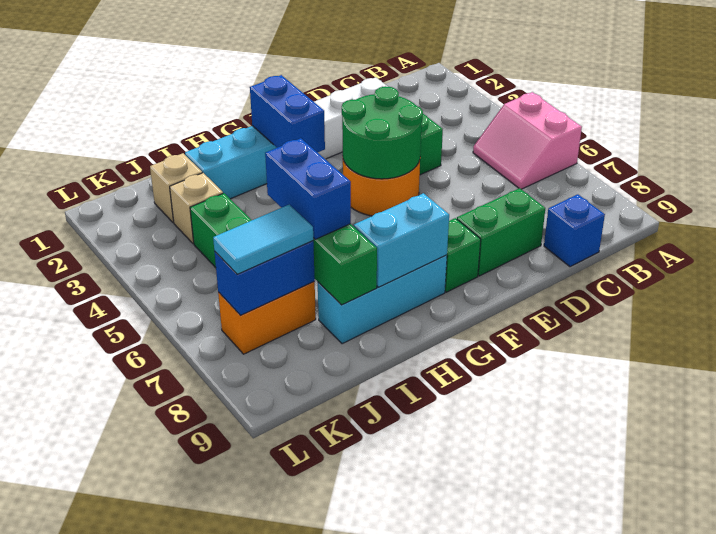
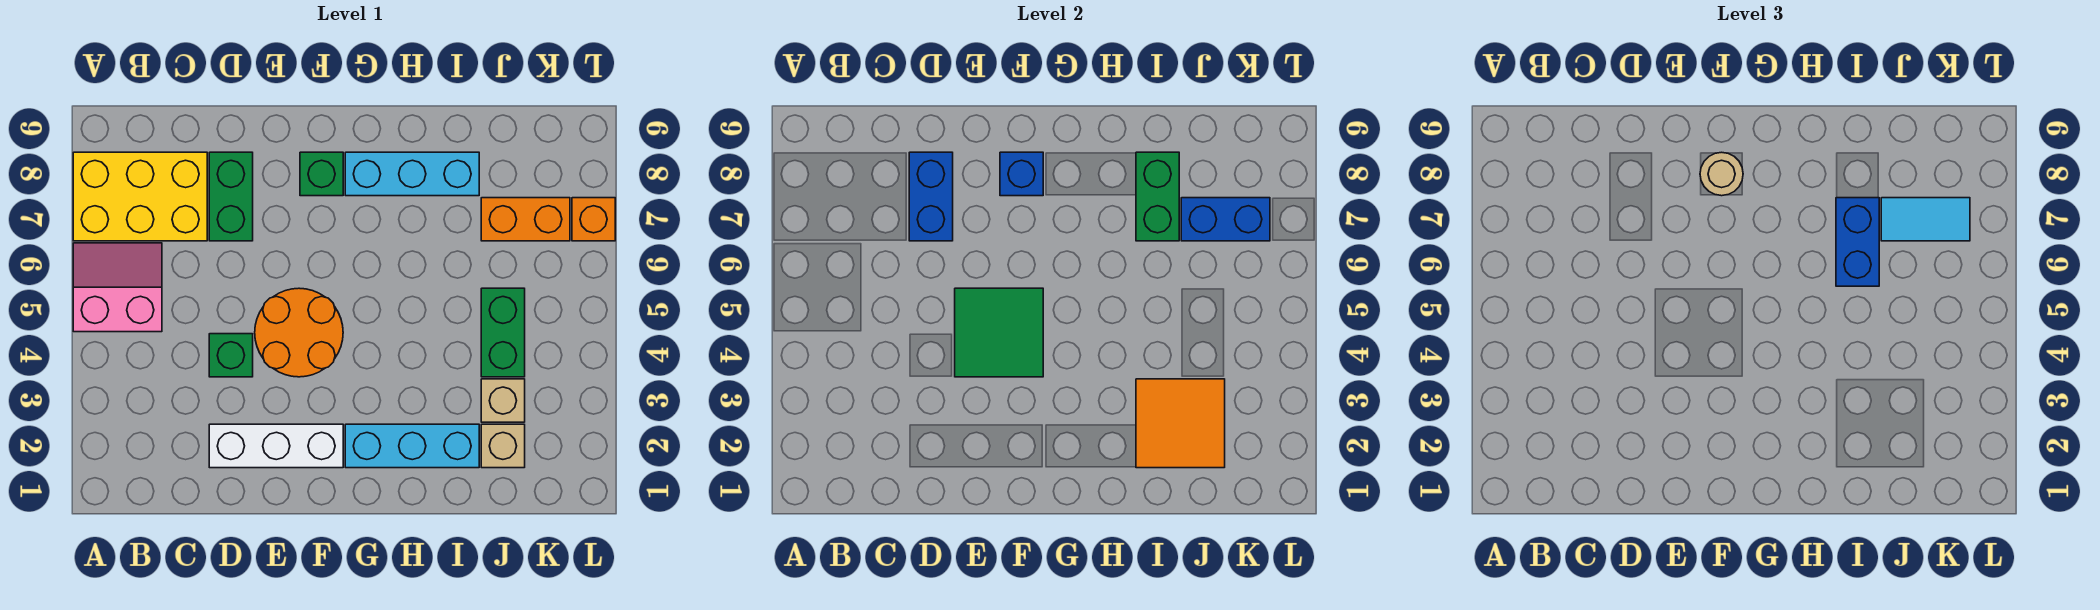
pink 2x2 slope [473,92,582,189] -> pink 2x2 slope turned to [73,243,162,332]
none -> yellow 2x3 brick [73,152,207,241]
blue 1x1 brick [544,194,605,267] -> blue 1x1 brick moved to [1000,152,1043,196]
green 1x2 brick [457,188,545,276] -> green 1x2 brick turned to [209,152,253,241]
green 2x2 round brick [342,86,423,179] -> green 2x2 tile [955,288,1043,377]
none -> tan 1x1 round brick [1700,152,1743,196]
blue 1x2 brick [250,75,325,152] -> blue 1x2 brick moved to [909,152,953,241]
cyan 1x2 brick [354,193,449,287] -> none
none -> orange 2x2 tile [1136,379,1225,468]
none -> orange 1x1 brick [572,198,615,241]

